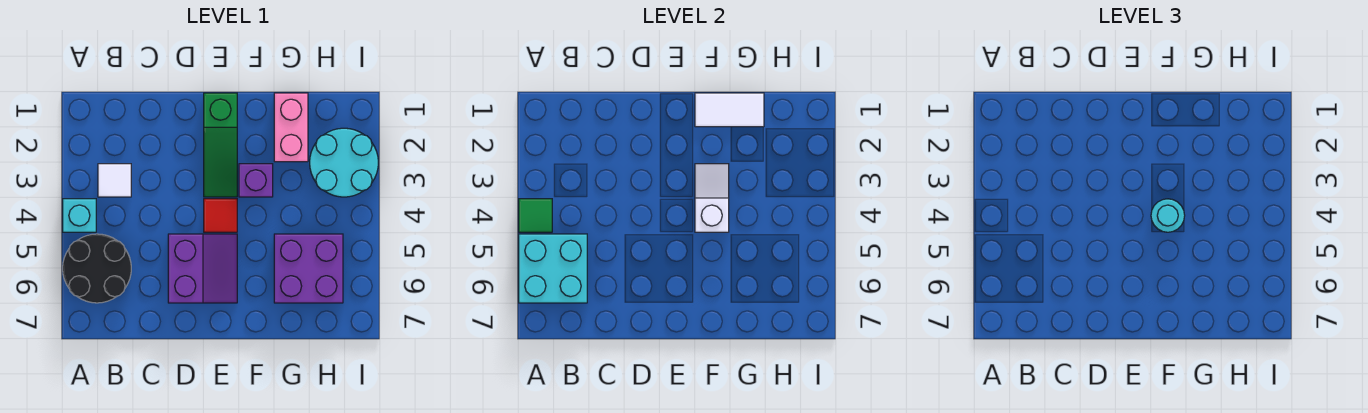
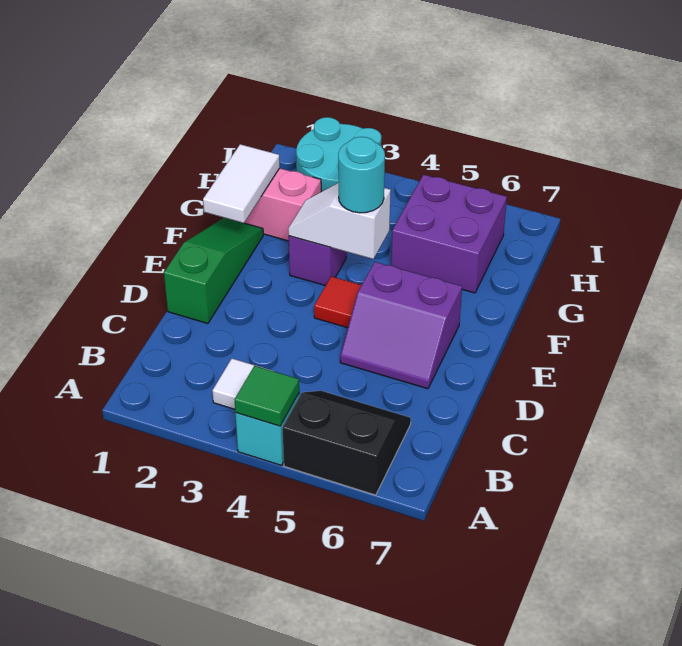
black 2x2 round brick [63,234,131,303] -> black 2x2 slope [283,391,411,495]
cyan 2x2 brick [519,234,587,303] -> none
purple 2x2 slope [168,234,237,303] -> purple 2x2 slope turned to [340,262,462,389]
green 1x3 slope [204,93,237,197] -> green 1x3 slope turned to [164,218,263,324]

